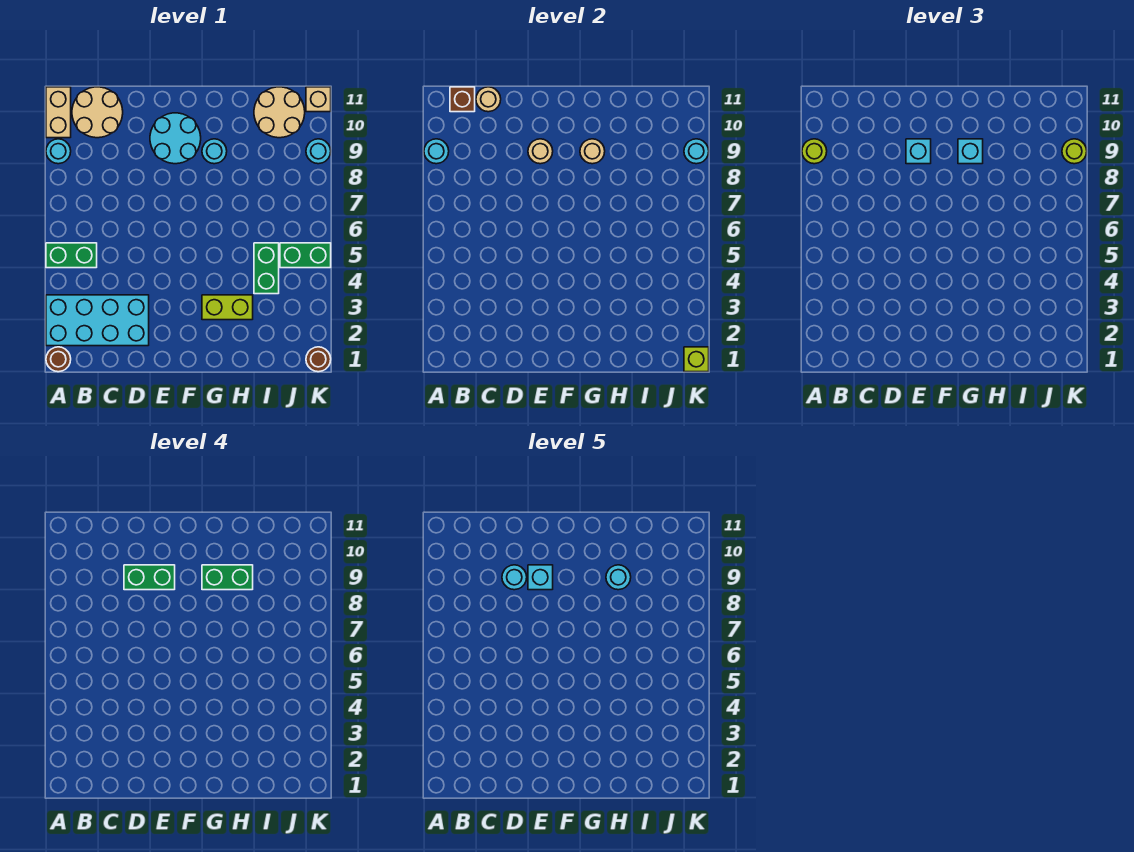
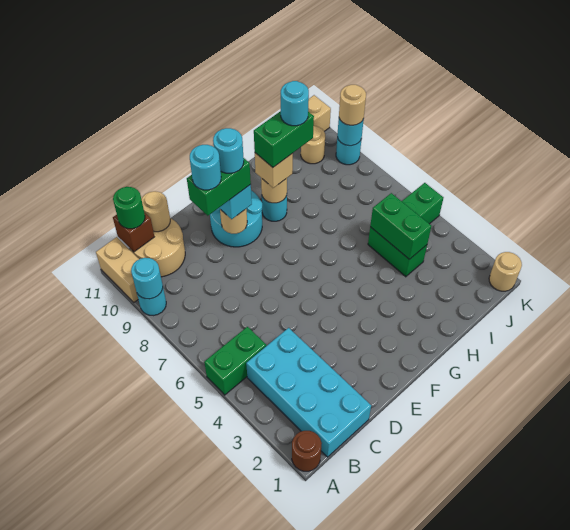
cyan 2x4 brick [46,295,149,346] -> cyan 2x4 brick turned to [246,328,371,457]
lime 1x1 round brick [802,139,827,164] -> none
none -> green 1x1 round brick [113,187,145,229]
cyan 1x1 brick [528,565,553,590] -> cyan 1x1 round brick [213,128,244,173]
lime 1x2 brick [202,295,253,320] -> none
cyan 1x1 brick [958,139,983,164] -> tan 1x1 brick [255,153,293,188]
none -> green 1x2 brick [370,193,431,259]
tan 2x2 round brick [254,87,305,138] -> tan 1x1 round brick [301,126,325,164]
brown 1x1 round brick [306,347,331,372] -> tan 1x1 round brick [489,252,522,291]
lime 1x1 brick [684,347,709,372] -> none
lime 1x1 round brick [1062,139,1087,164] -> tan 1x1 round brick [339,85,366,125]

